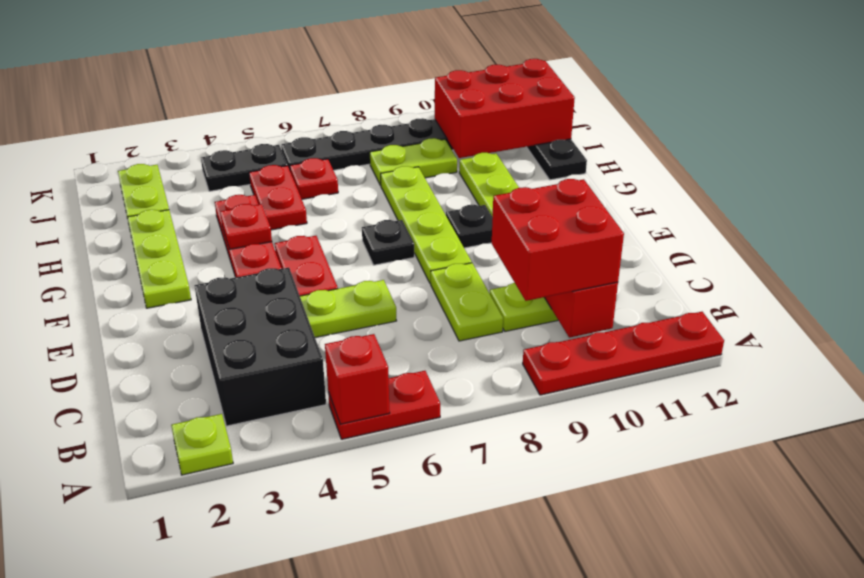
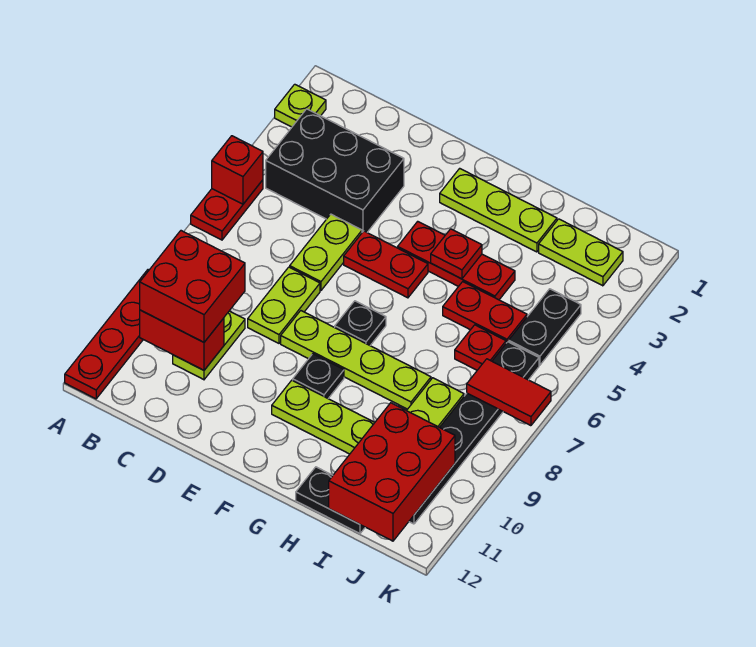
lime 1x2 plate [431,263,503,341] -> lime 1x2 plate turned to [248,267,320,343]
none -> red 1x2 tile [467,359,551,426]

